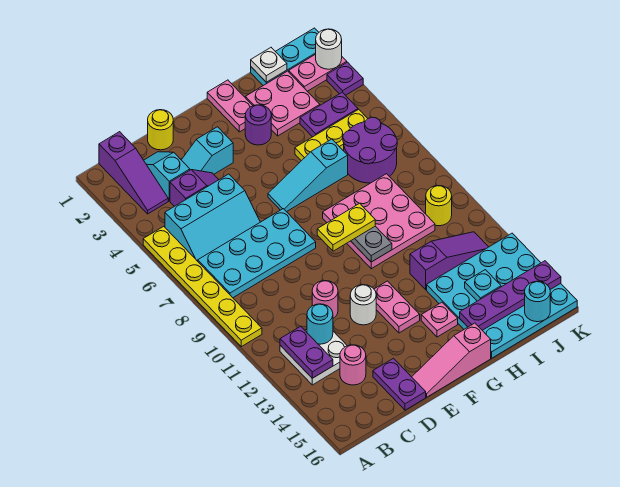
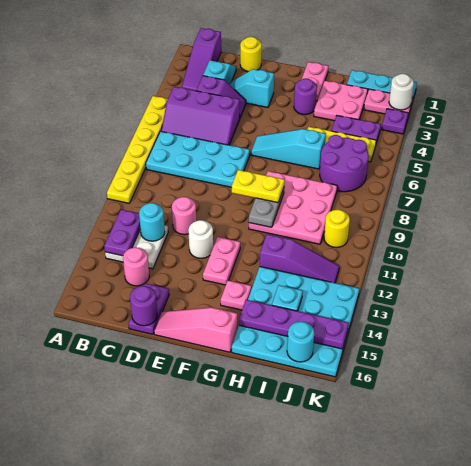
cyan 2x3 slope [165,174,260,261] -> purple 2x3 slope [161,87,240,145]
none -> purple 1x1 round brick [130,286,157,326]
white 1x1 plate [251,48,287,82] -> none

